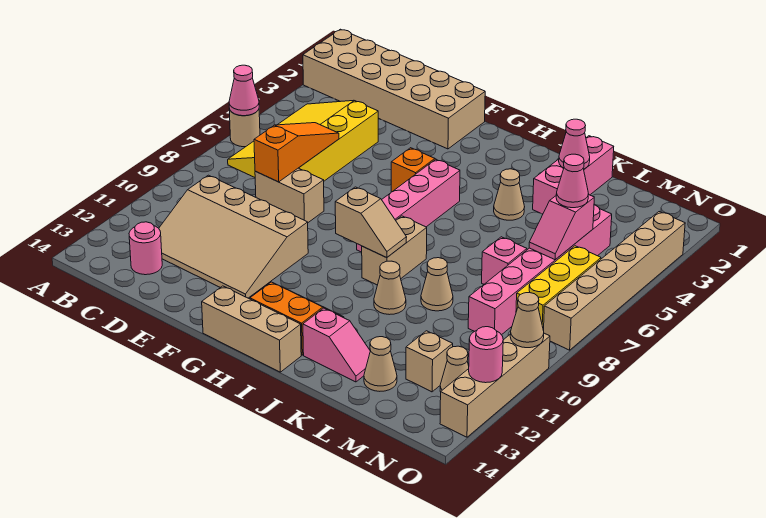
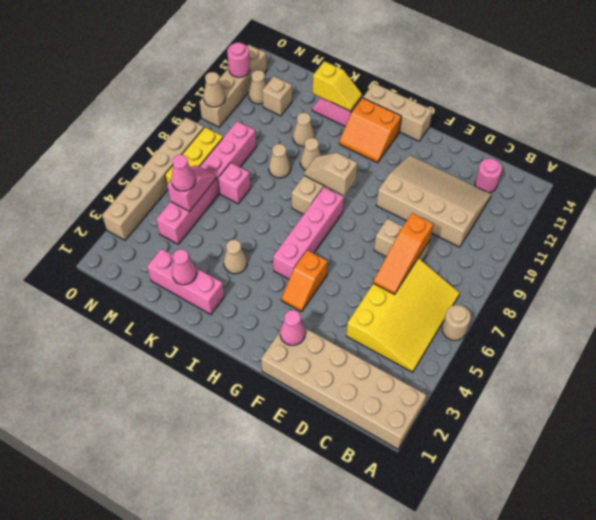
pink 1x1 cone [229,65,259,116] -> pink 1x1 cone moved to [280,310,305,345]
none -> yellow 1x2 slope [313,61,362,111]
pink 1x3 brick [533,136,614,214] -> pink 1x3 brick turned to [147,249,224,315]
tan 1x1 cone [364,337,397,391] -> tan 1x1 cone moved to [293,113,314,147]

